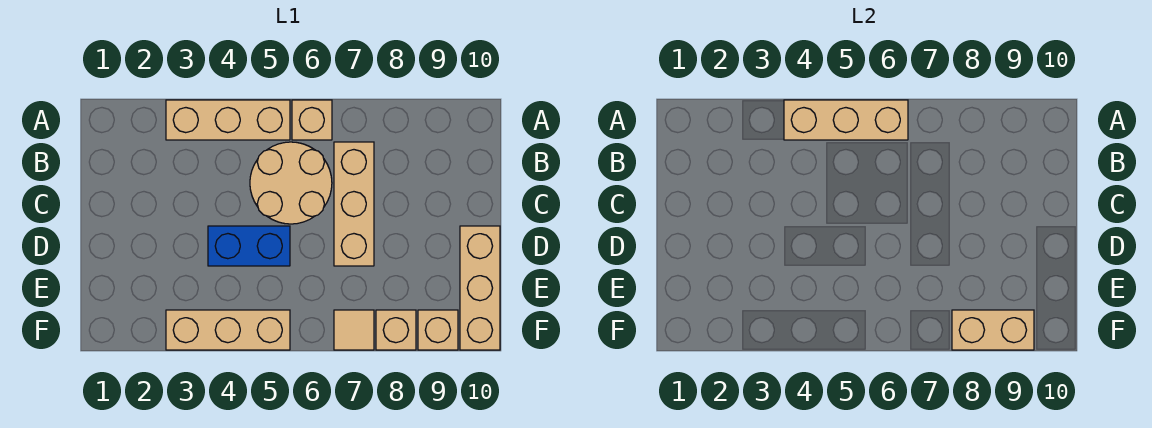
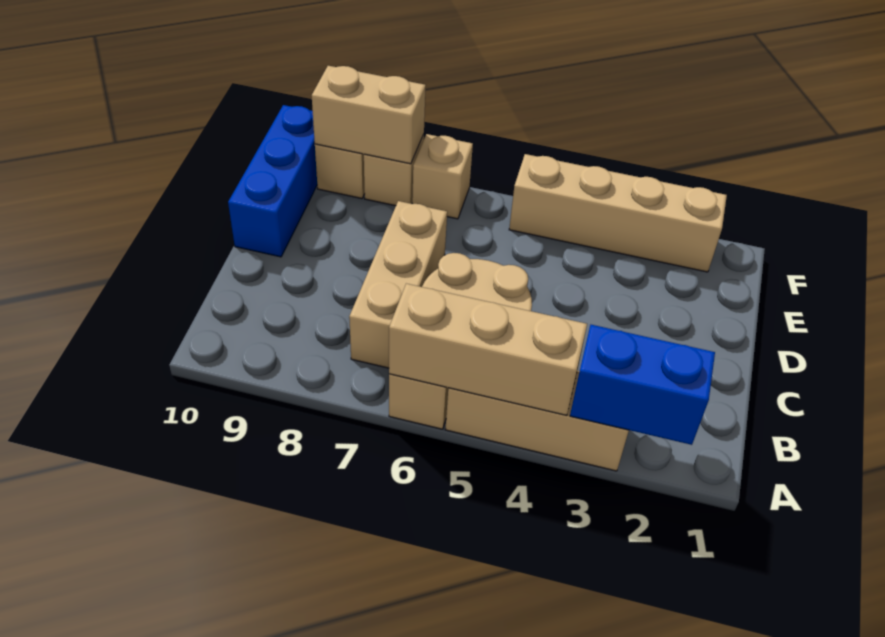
blue 1x2 brick [208,226,290,266] -> blue 1x2 brick moved to [570,325,715,445]
tan 1x3 brick [460,226,500,350] -> blue 1x3 brick [228,105,317,257]
tan 1x3 brick [166,310,290,350] -> tan 1x4 brick [509,154,727,272]
tan 1x1 tile [334,310,374,350] -> tan 1x1 brick [412,134,473,219]

